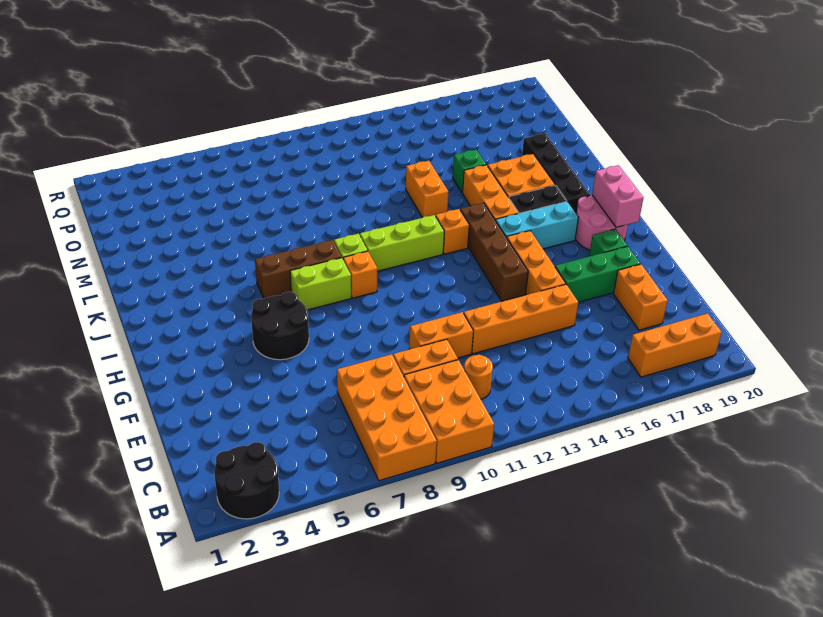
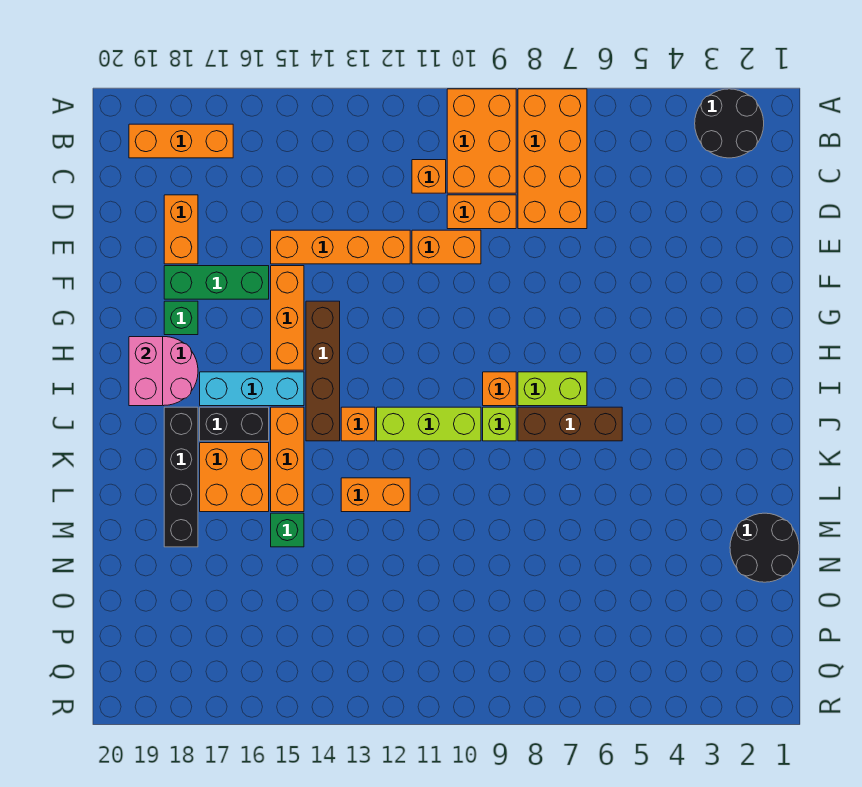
orange 1x1 round brick [464,355,493,399] -> orange 1x1 brick [412,160,446,193]
black 2x2 round brick [251,292,309,360] -> black 2x2 round brick moved to [730,513,799,582]
orange 1x2 brick [406,161,448,218] -> orange 1x2 brick turned to [341,478,410,512]

